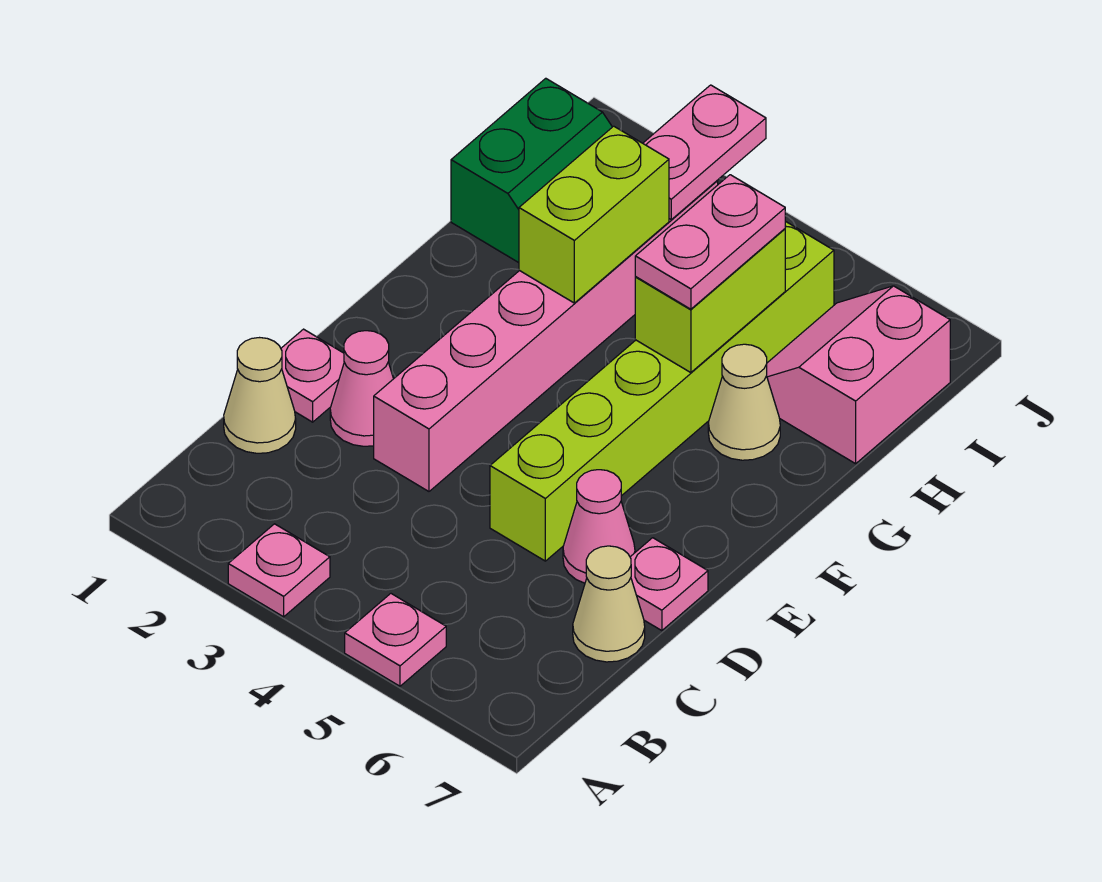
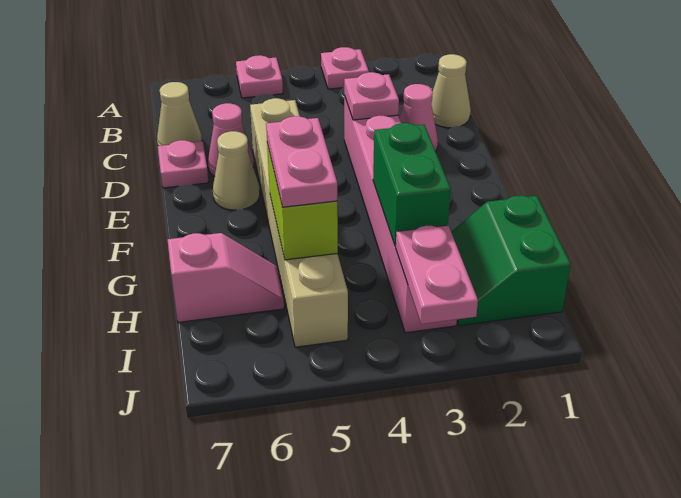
pink 1x1 plate [281,329,344,422] -> pink 1x1 plate moved to [344,72,399,120]
lime 1x6 brick [490,221,834,561] -> tan 1x6 brick [250,98,348,347]
lime 1x2 brick [519,126,669,303] -> green 1x2 brick [373,123,451,246]
tan 1x1 cone [708,344,780,460] -> tan 1x1 cone moved to [213,131,260,210]
pink 2x2 slope [767,286,950,464] -> pink 1x2 slope [168,233,284,322]

